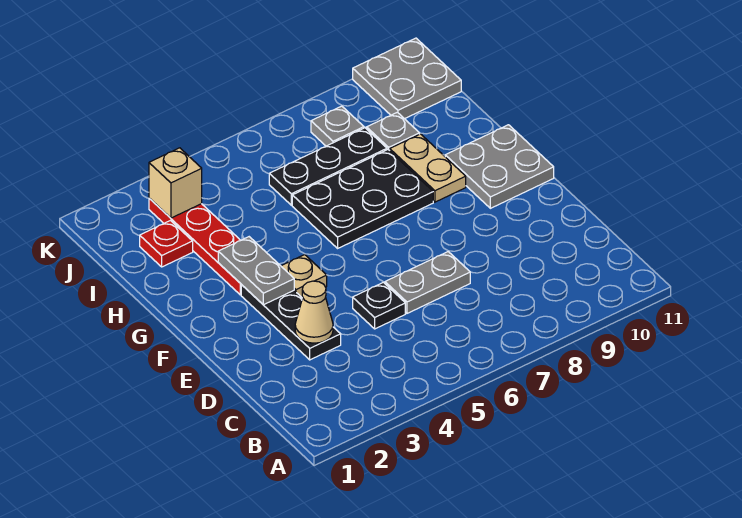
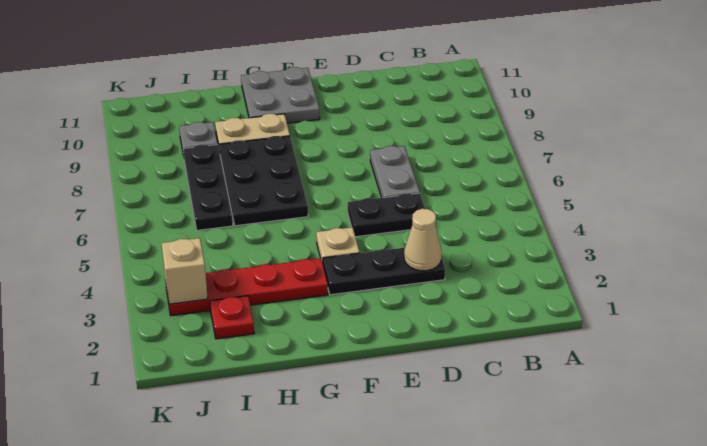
black 1x1 plate [353,282,405,329] -> black 1x2 plate [348,193,425,237]
grey 1x2 plate [218,237,294,305] -> none
grey 1x1 plate [311,106,364,146] -> none
grey 2x2 plate [353,38,461,119] -> none

